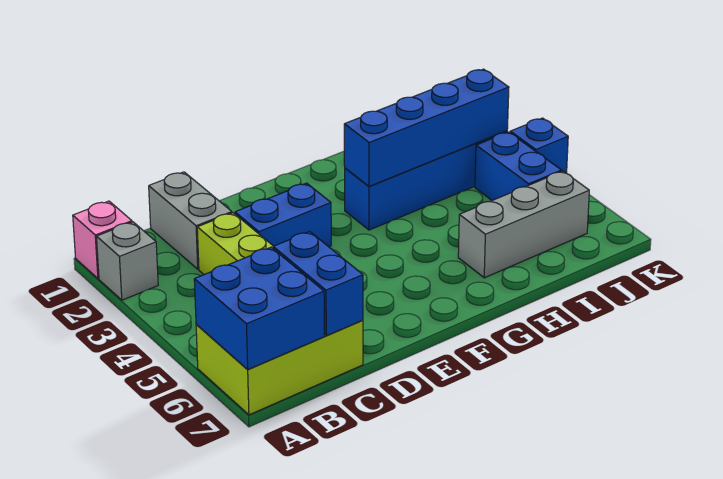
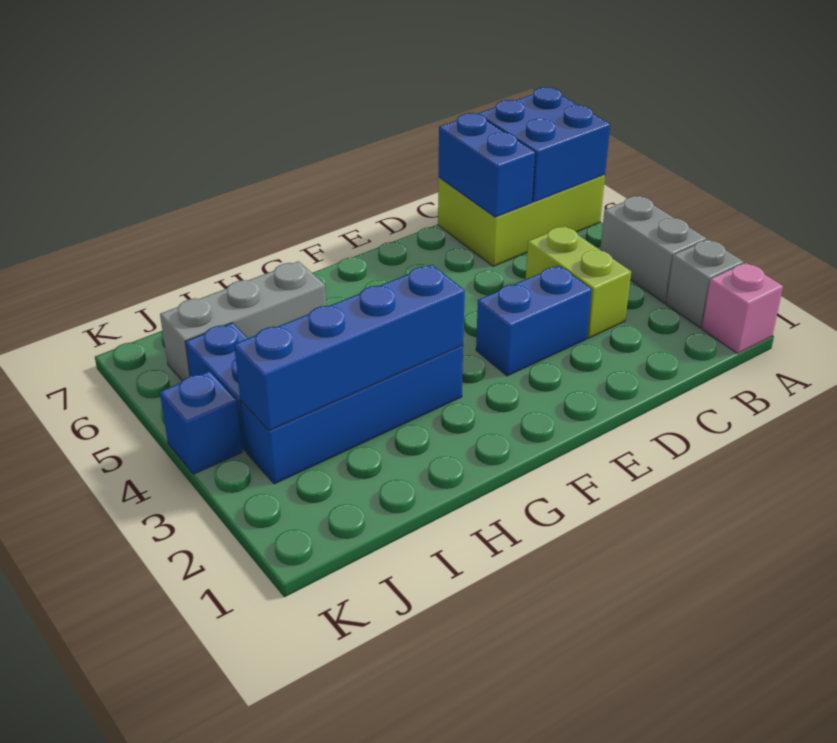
grey 1x2 brick [149,172,232,269] -> grey 1x2 brick moved to [600,196,707,303]

